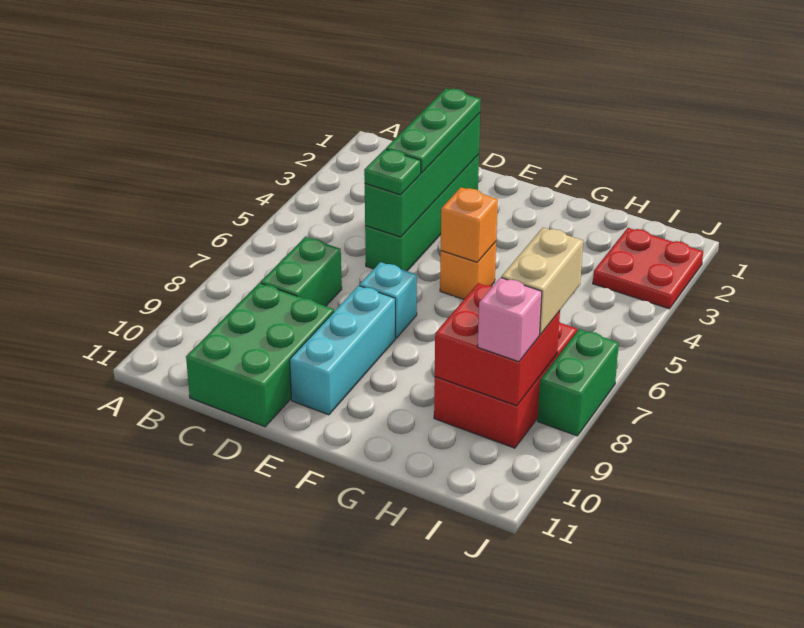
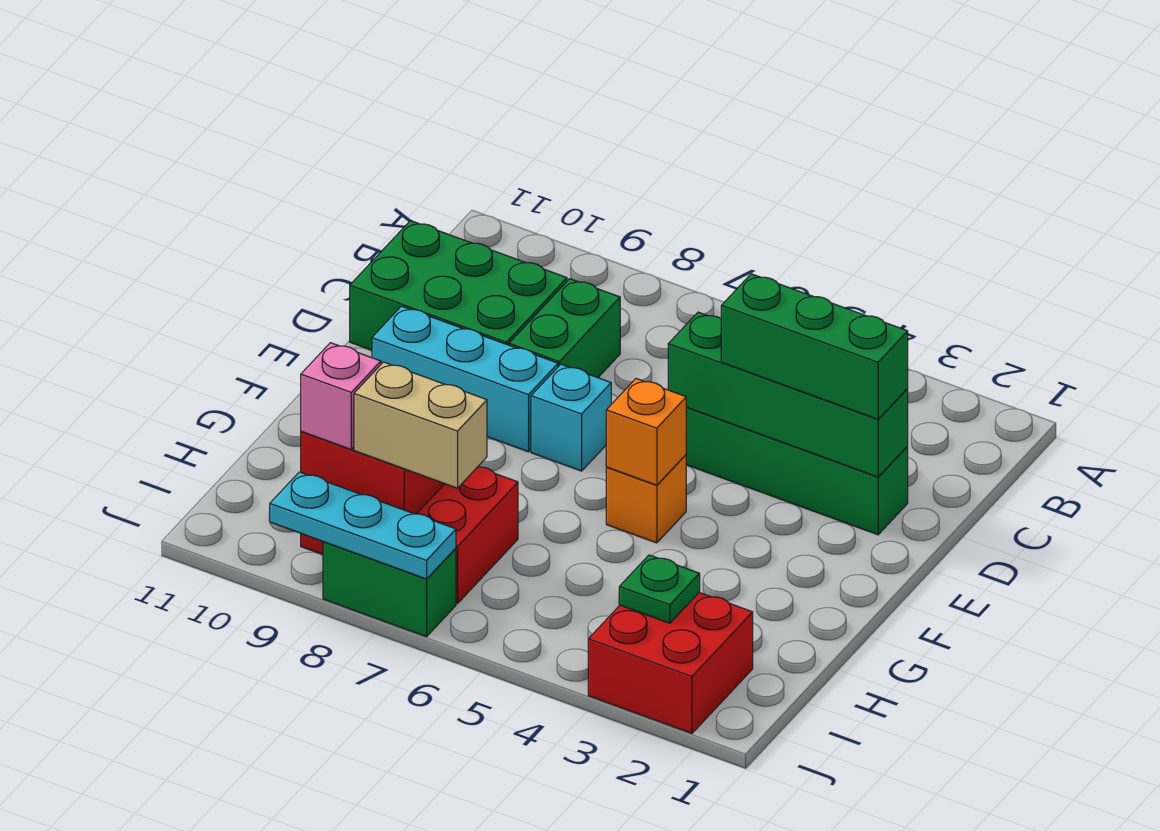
green 1x2 brick [261,237,342,306] -> green 1x2 brick turned to [509,279,620,378]
green 1x3 plate [386,89,481,173] -> green 1x3 brick [721,274,908,419]
green 1x1 plate [364,149,421,195] -> green 1x1 plate moved to [619,555,700,623]
red 2x2 plate [593,228,703,309] -> red 2x2 brick [588,592,753,733]
none -> cyan 1x3 plate [269,472,456,579]

